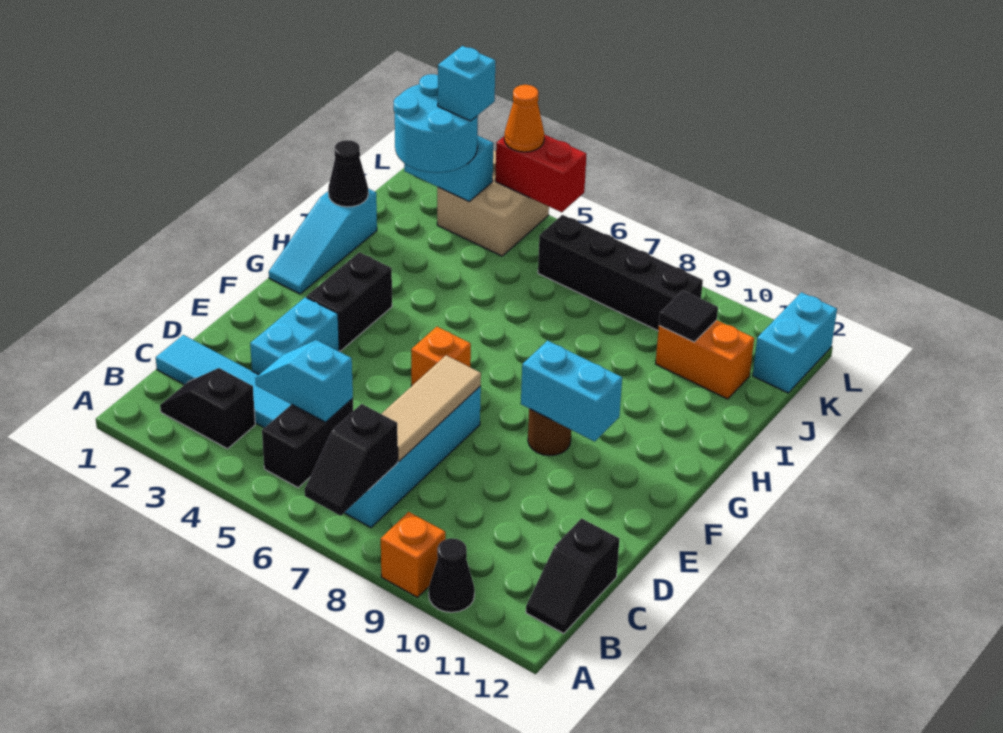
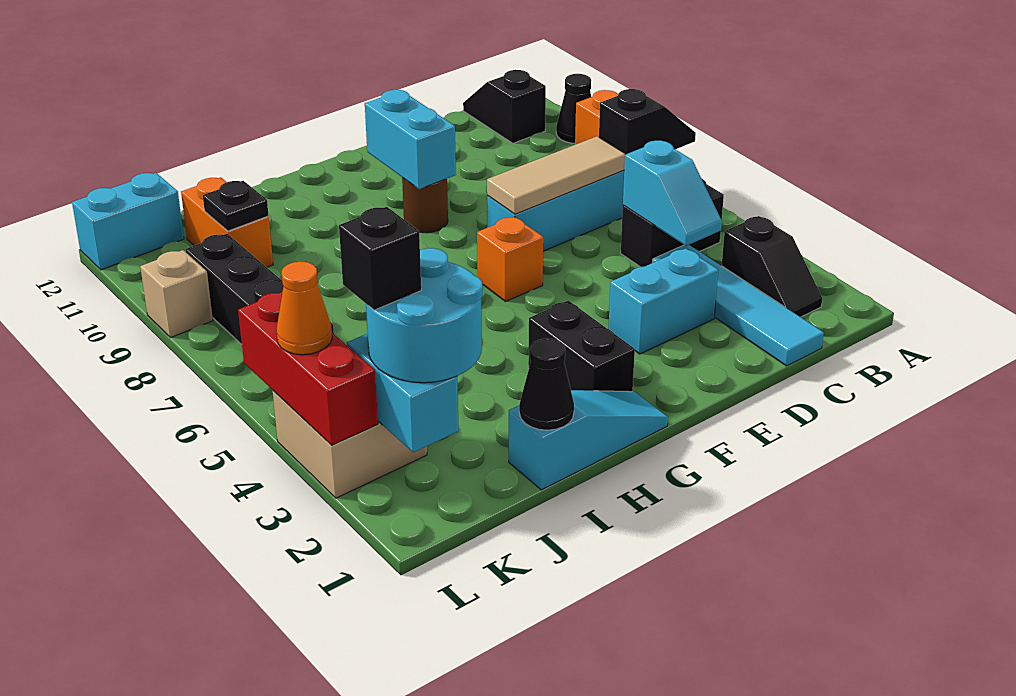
black 1x2 slope [526,519,619,633] -> black 1x2 slope turned to [463,70,546,143]
black 1x2 brick [307,252,392,351] -> black 1x2 brick turned to [528,301,635,392]
black 1x1 tile [659,290,718,342] -> black 1x1 plate [203,181,269,231]
cyan 1x1 brick [438,46,495,121] -> black 1x1 brick [339,207,421,310]
red 1x2 brick [495,135,586,212] -> red 1x3 brick [238,292,378,445]
none -> tan 1x1 brick [140,250,213,338]

